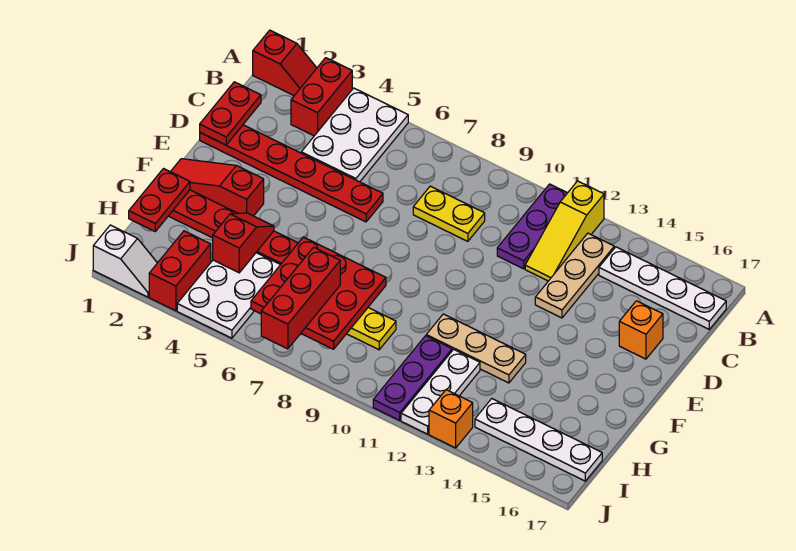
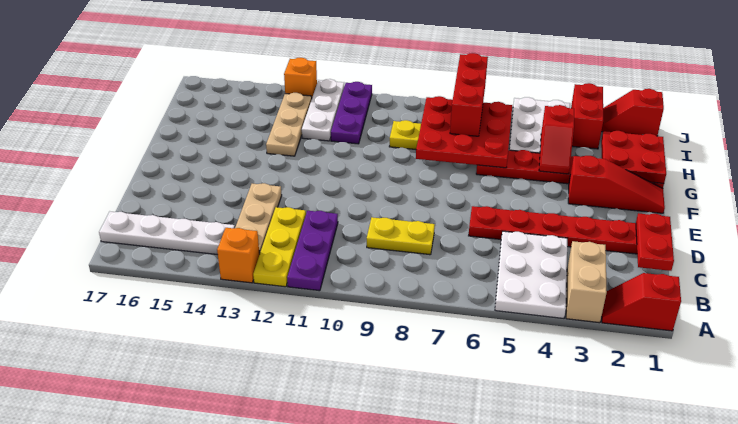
red 1x2 brick [291,58,352,136] -> tan 1x2 brick [566,241,607,323]
yellow 1x3 slope [525,181,604,281] -> yellow 1x3 plate [253,207,306,287]
orange 1x1 brick [619,301,663,359] -> orange 1x1 brick moved to [217,228,260,283]
red 1x2 plate [129,169,190,231] -> red 2x2 plate [601,131,666,183]
tan 1x3 plate [426,314,526,383] -> tan 1x3 plate turned to [266,93,312,156]
white 1x4 plate [475,399,602,481] -> none
white 1x2 slope [93,225,157,297] -> red 1x2 slope [601,89,664,136]

